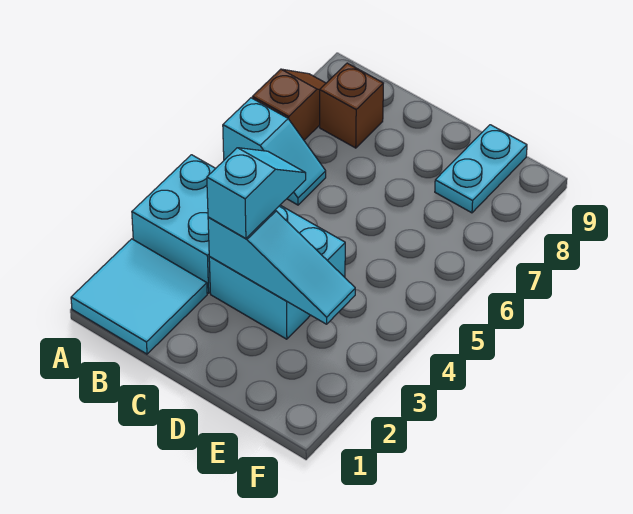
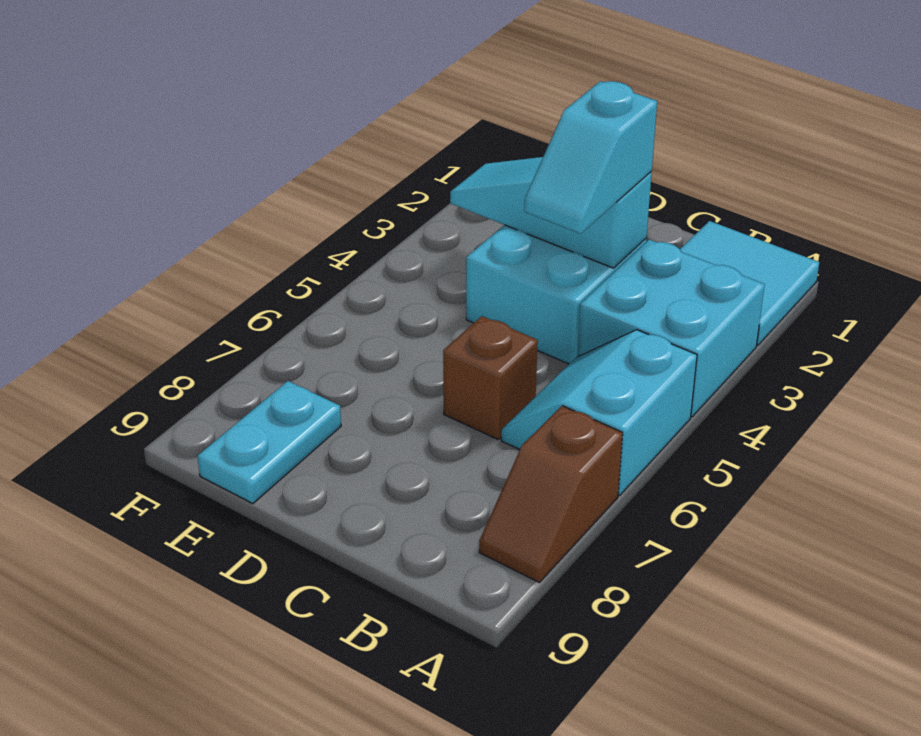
cyan 1x2 slope [223,98,326,205] -> cyan 2x2 slope [501,330,697,496]
brown 1x1 brick [320,63,383,148] -> brown 1x1 brick moved to [443,316,538,440]

